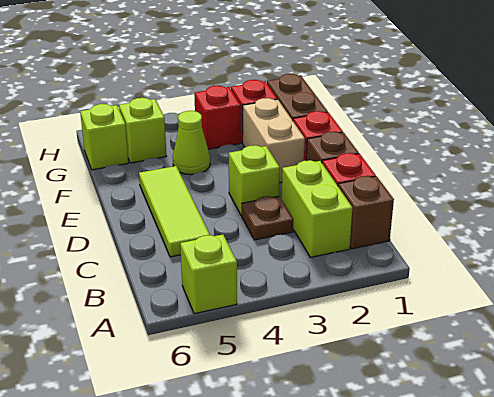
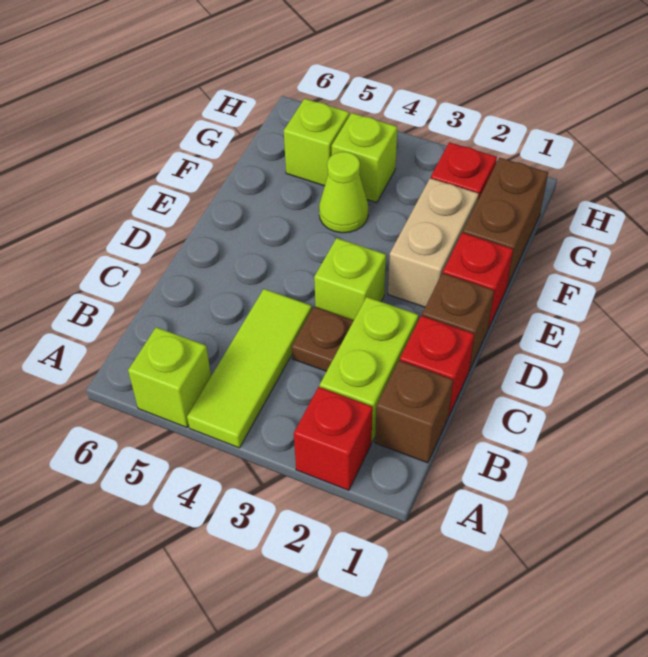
lime 1x3 tile [139,166,210,257] -> lime 1x3 tile moved to [187,289,312,448]
red 1x1 brick [194,86,241,149] -> red 1x1 brick moved to [294,387,373,490]
lime 1x1 brick [80,104,128,170] -> lime 1x1 brick moved to [332,113,397,203]

